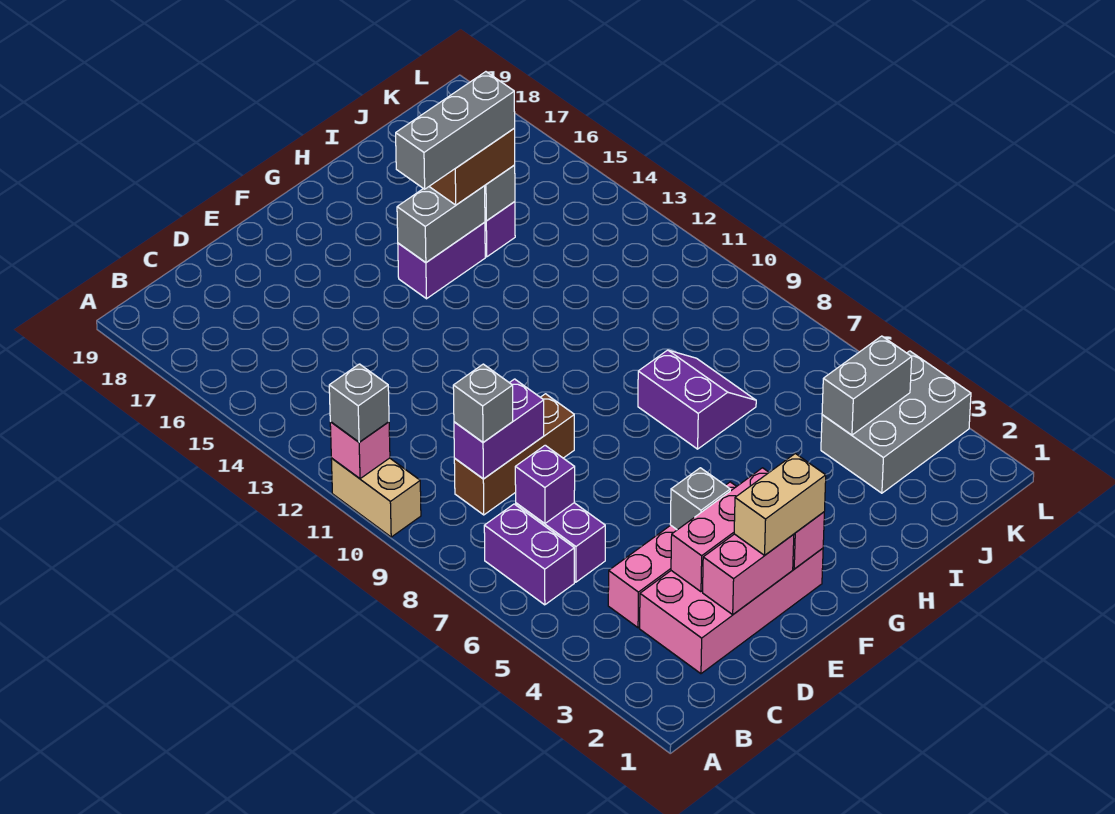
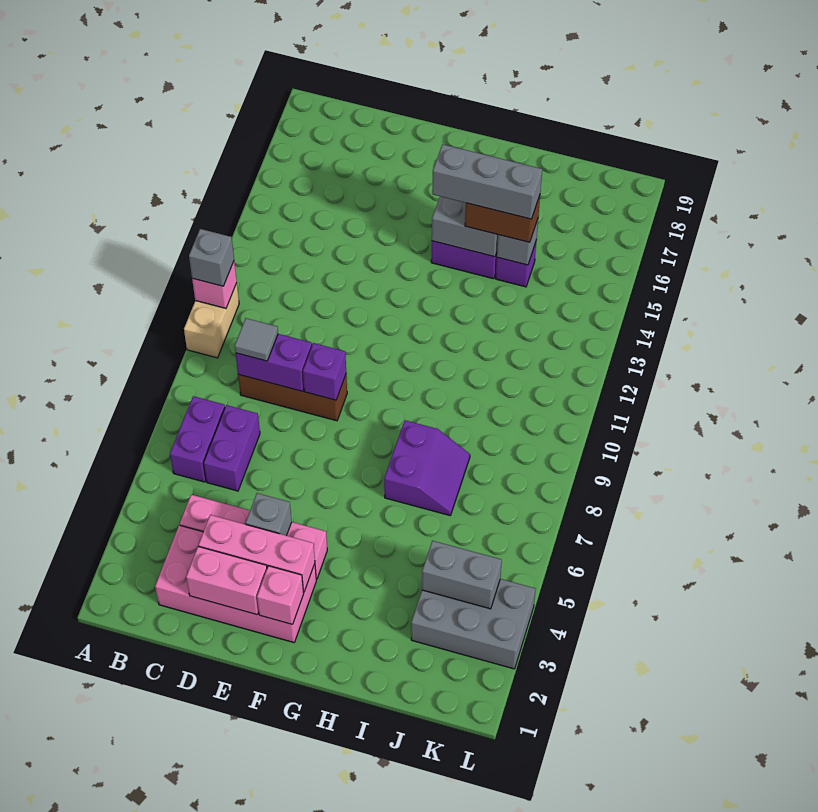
purple 1x1 brick [515,445,575,524] -> purple 1x1 brick moved to [303,343,346,400]
grey 1x1 brick [453,364,513,442] -> grey 1x1 tile [235,318,278,361]
tan 1x2 brick [734,454,826,555] -> none

